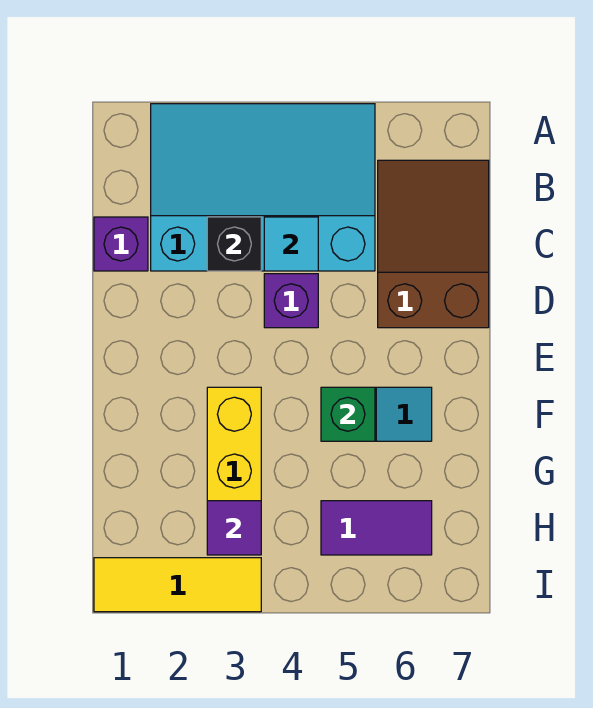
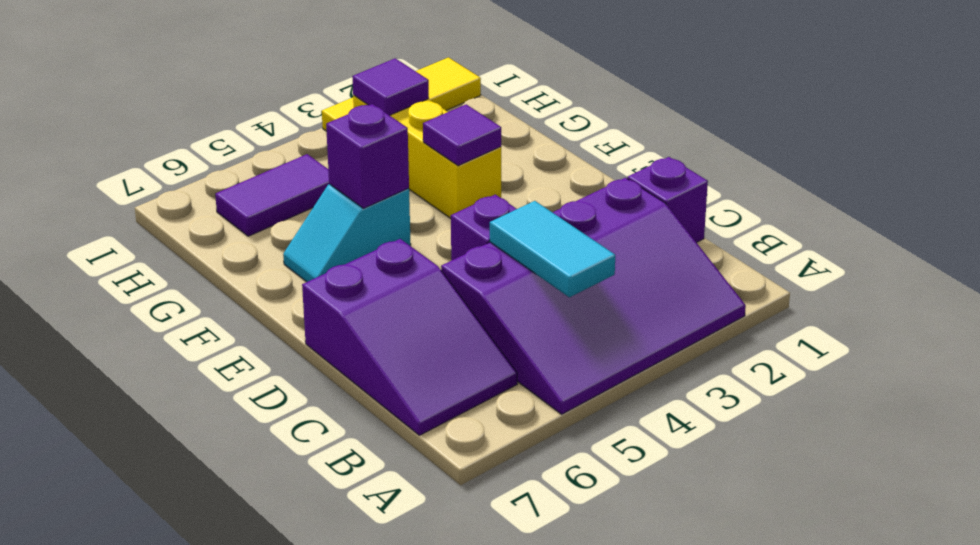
cyan 3x4 slope [151,104,375,271] -> purple 3x4 slope [441,178,746,414]
brown 2x3 slope [378,160,489,328] -> purple 2x3 slope [302,239,517,435]
black 1x1 brick [207,217,261,271] -> none
cyan 1x1 tile [264,217,318,271] -> cyan 1x2 tile [490,201,615,297]
none -> purple 1x1 tile [423,104,501,166]
green 1x1 brick [321,387,375,441] -> purple 1x1 brick [326,104,409,208]

